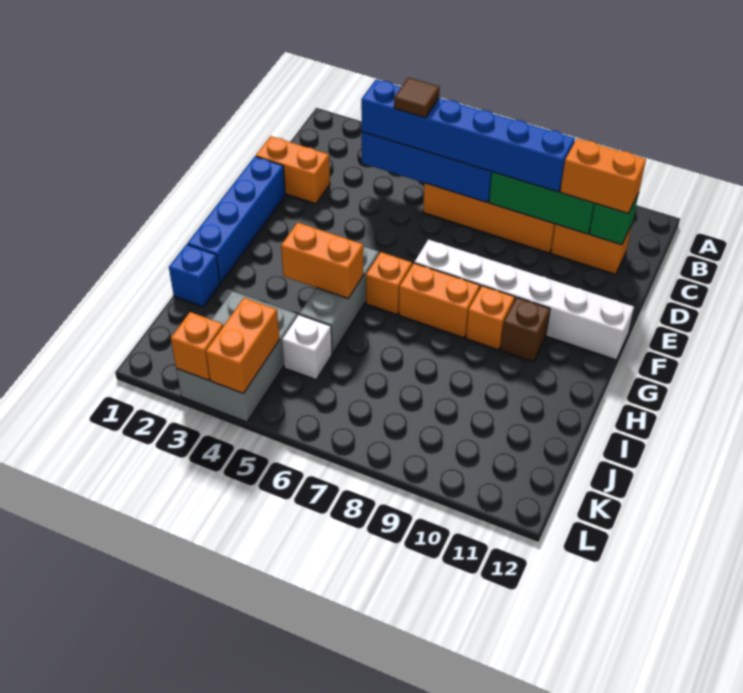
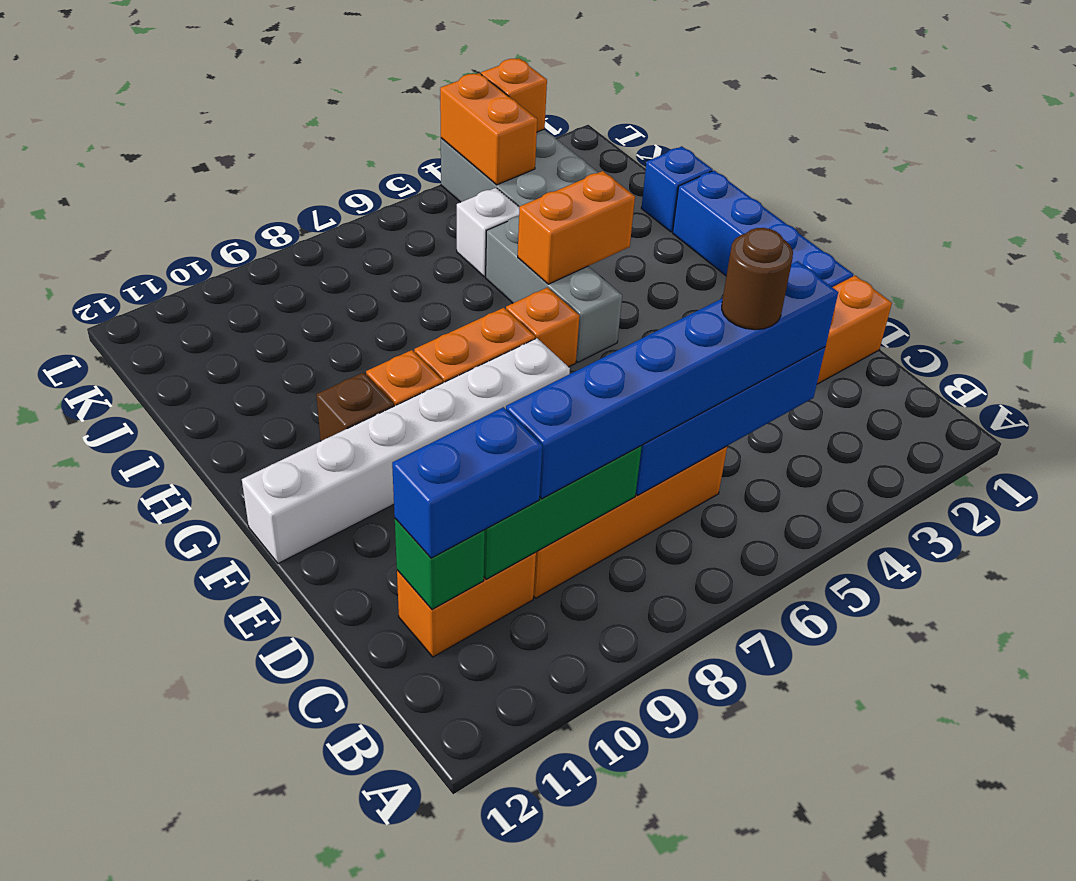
brown 1x1 tile [394,78,440,118] -> brown 1x1 round brick [722,228,793,330]
orange 1x2 brick [560,139,646,214] -> blue 1x2 brick [392,407,542,558]

